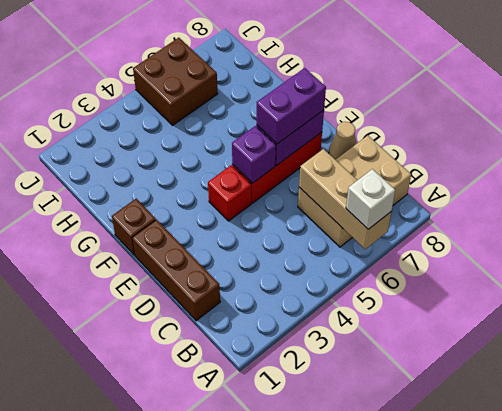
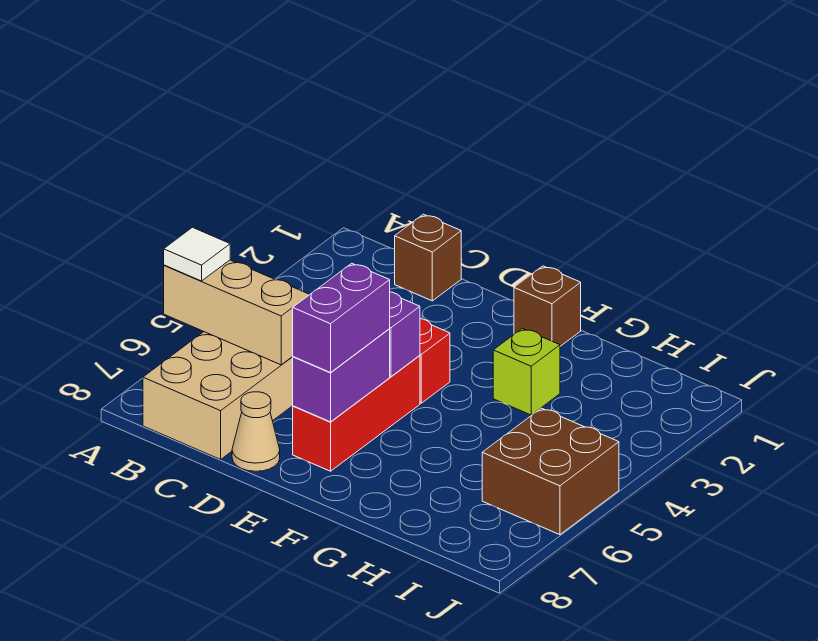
white 1x1 brick [346,169,395,229] -> white 1x1 tile [164,227,230,281]
brown 1x3 brick [132,220,220,321] -> brown 1x1 brick [395,214,461,301]
none -> lime 1x1 brick [493,329,560,415]

